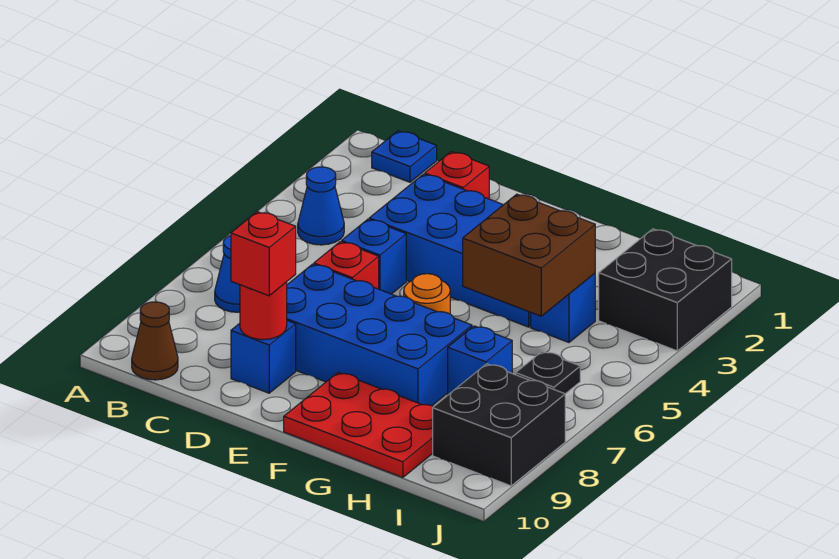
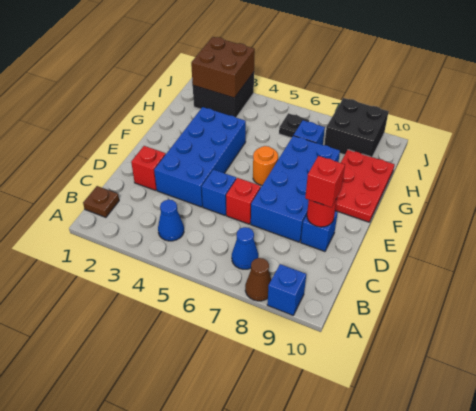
blue 1x1 plate [372,131,437,182] -> brown 1x1 plate [83,186,119,217]
brown 1x1 cone [132,302,178,380] -> brown 1x1 cone moved to [245,258,271,301]
brown 2x2 brick [463,194,595,316] -> brown 2x2 brick moved to [191,37,255,98]
blue 1x1 brick [531,273,595,342] -> blue 1x1 brick moved to [267,264,306,315]

